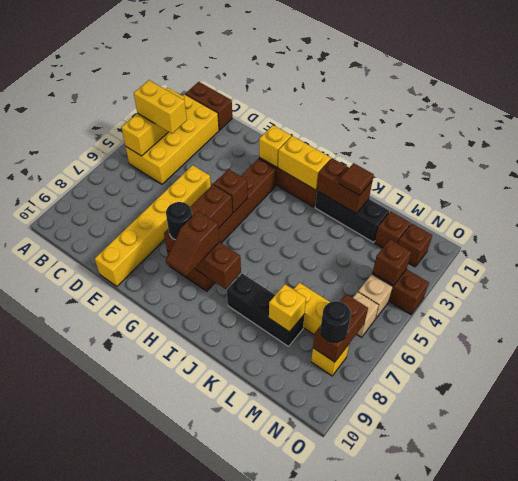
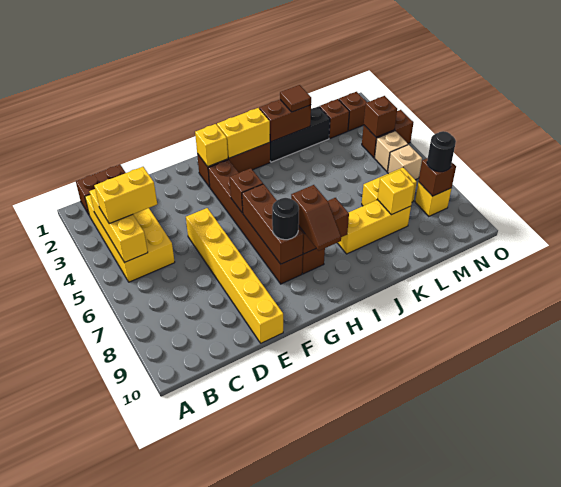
black 1x3 brick [227,273,305,346] -> yellow 1x3 brick [338,200,411,254]
brown 1x2 brick [313,294,368,362] -> brown 1x1 brick [419,158,456,196]

